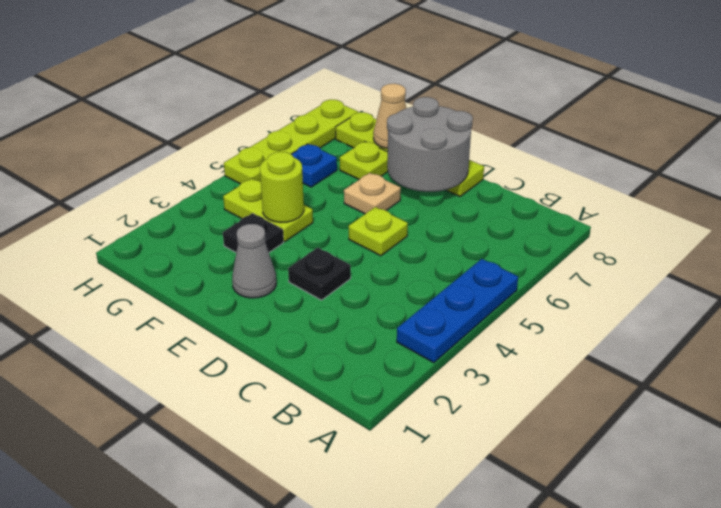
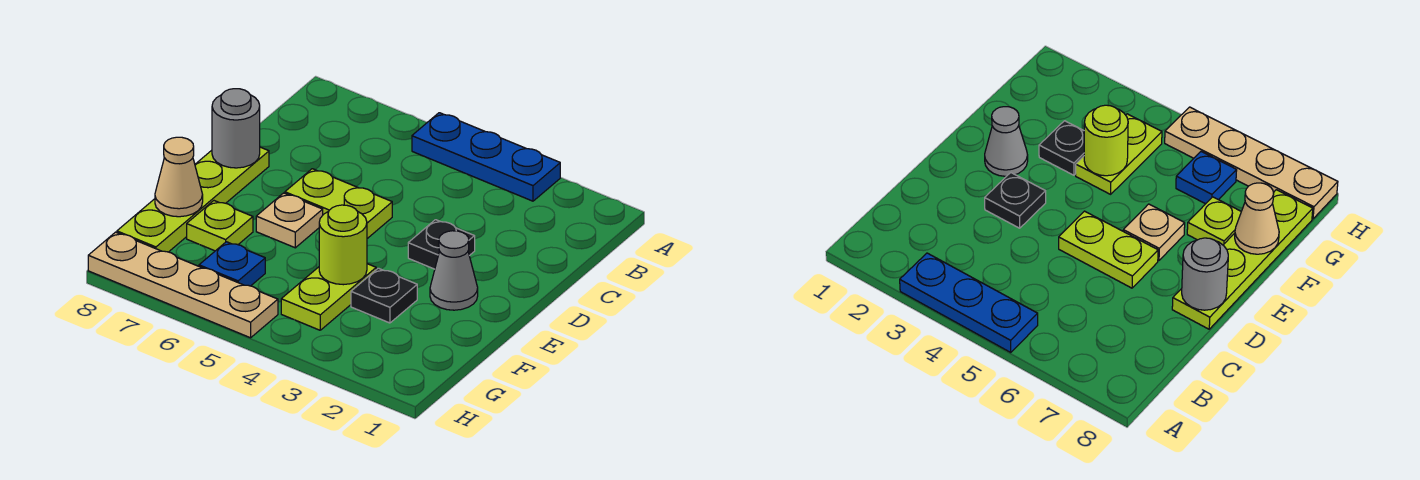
lime 1x1 plate [349,207,408,256] -> lime 1x2 plate [285,169,392,239]
grey 2x2 round brick [387,97,473,192] -> grey 1x1 round brick [212,89,260,168]
lime 1x4 plate [224,100,358,184] -> tan 1x4 plate [88,232,278,338]

